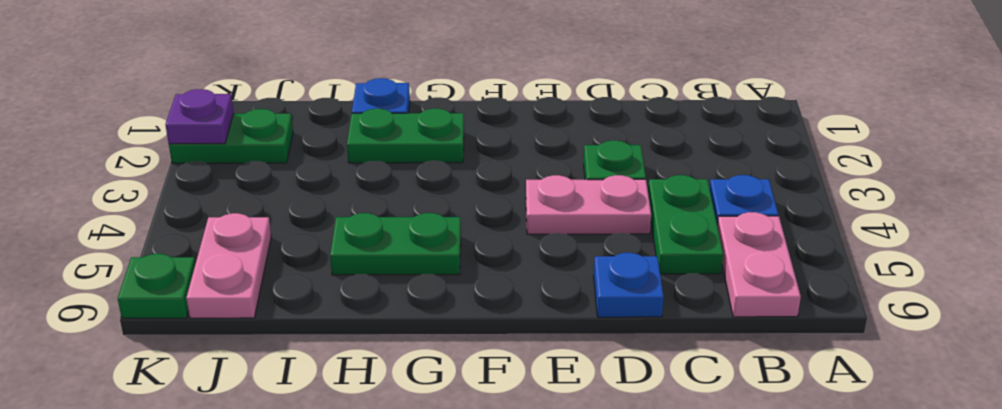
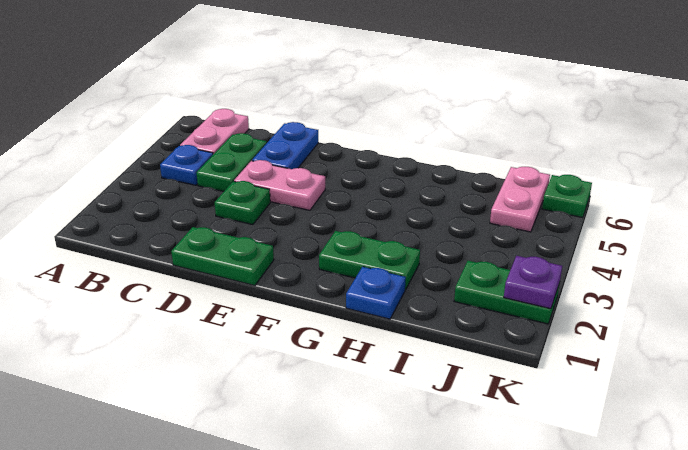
blue 1x1 plate [594,253,664,317] -> blue 1x2 plate [252,122,318,169]
green 1x2 plate [330,213,461,275] -> green 1x2 plate moved to [171,227,274,286]

